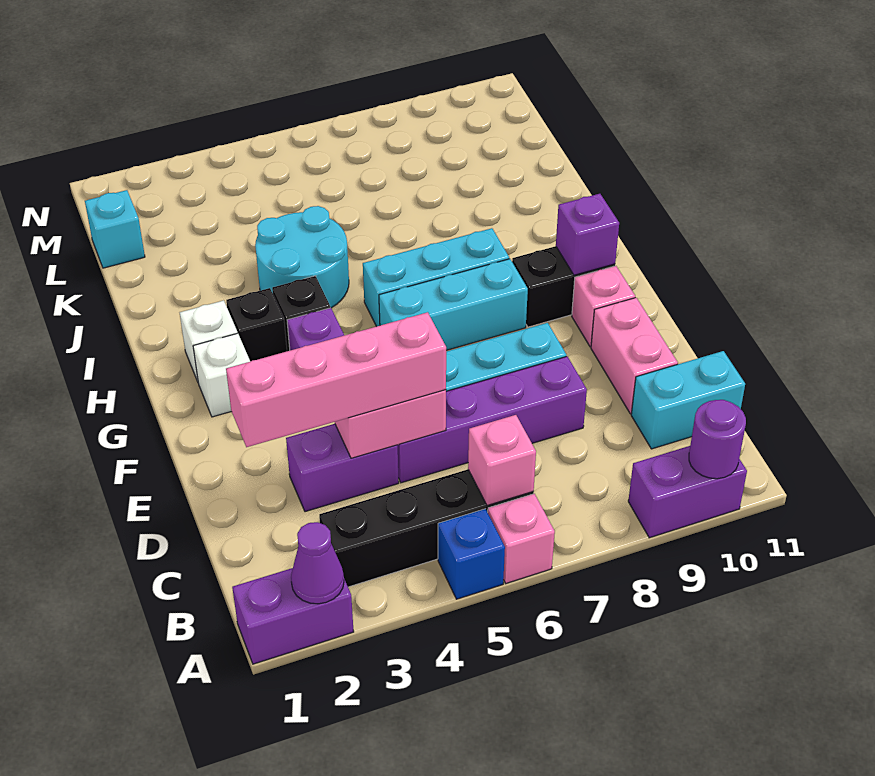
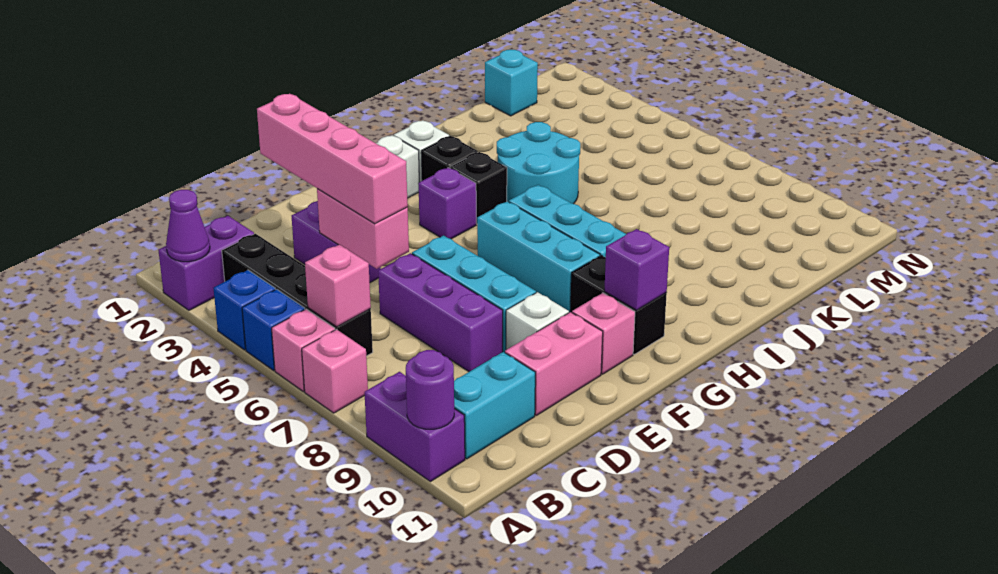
purple 1x2 brick [232,568,354,664] -> purple 1x2 brick turned to [158,216,254,310]
none -> blue 1x1 brick [214,270,275,350]
none -> pink 1x1 brick [302,329,368,413]
cyan 1x2 brick [631,351,745,449] -> cyan 1x2 brick turned to [454,352,535,459]
purple 1x4 brick [398,356,587,483] -> purple 1x3 brick [378,253,503,372]
none -> white 1x1 brick [506,292,569,350]

